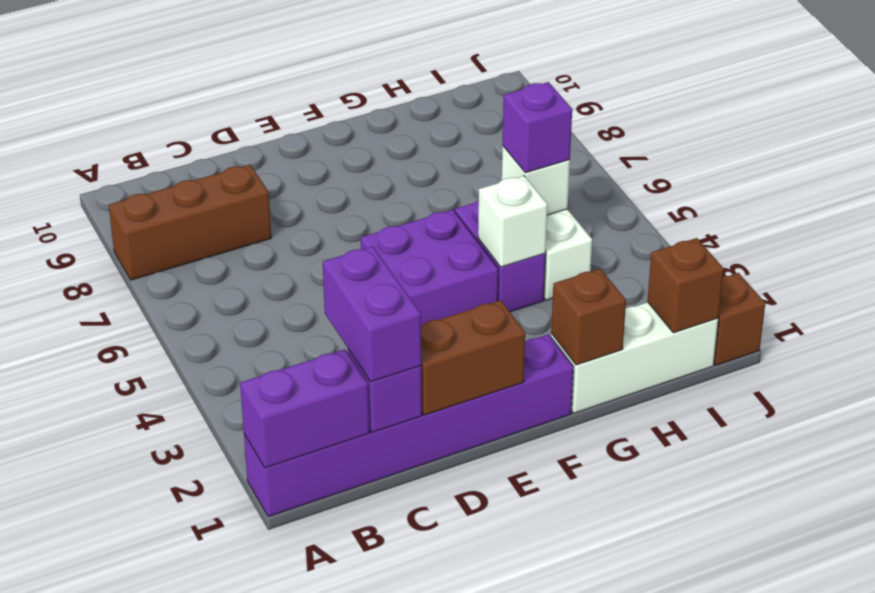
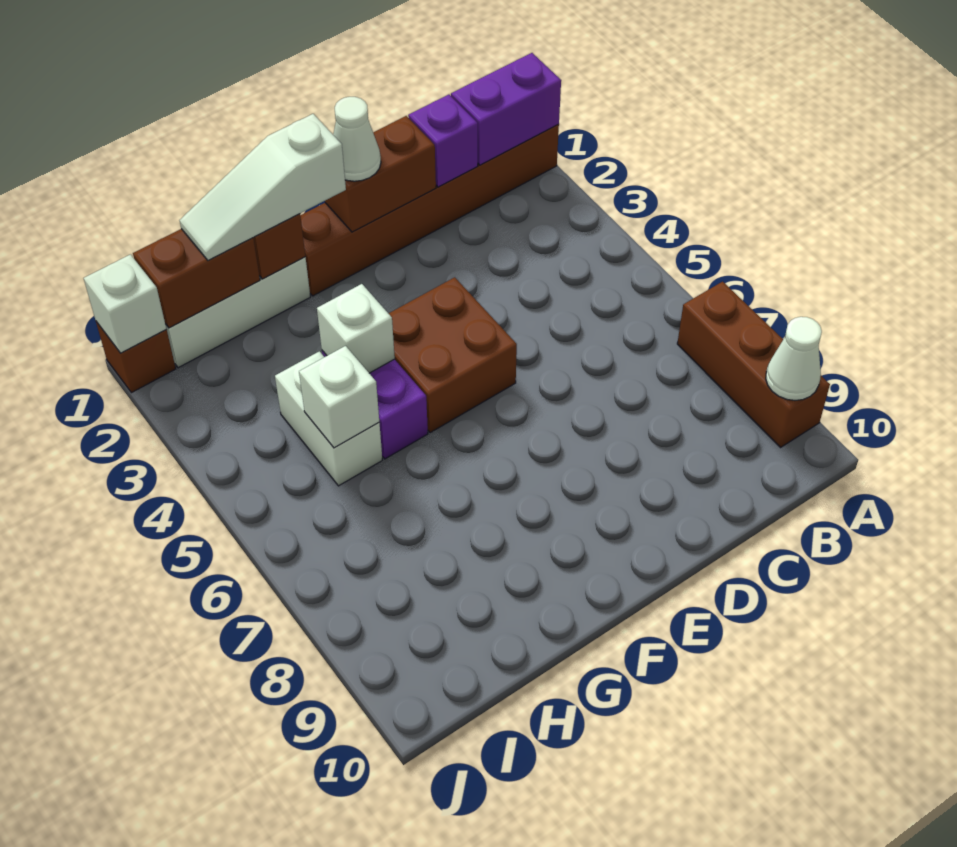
purple 1x6 brick [244,334,573,517] -> brown 1x6 brick [300,124,559,296]
brown 1x3 brick [109,165,271,280] -> brown 1x3 brick turned to [677,282,830,447]
none -> white 1x1 cone [766,317,822,400]
purple 1x2 brick [323,246,421,382] -> none
none -> white 1x1 cone [333,97,381,181]
purple 2x2 brick [361,210,498,325] -> brown 2x2 brick [388,277,517,433]
none -> white 1x3 slope [180,114,346,260]
purple 1x1 brick [503,82,572,173] -> none
brown 1x1 brick [647,238,724,333] -> brown 1x2 brick [133,229,260,328]
none -> white 1x1 brick [84,254,166,353]

